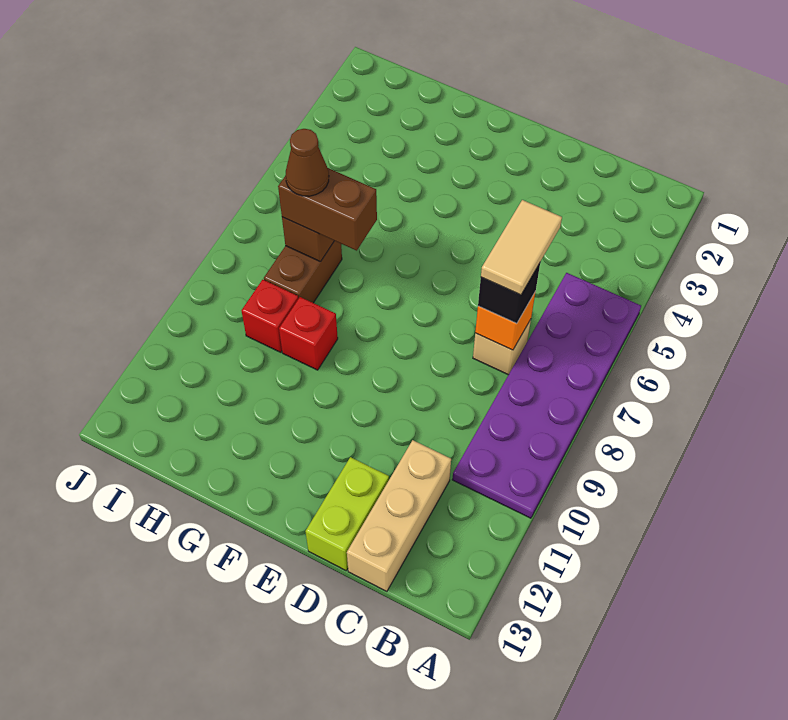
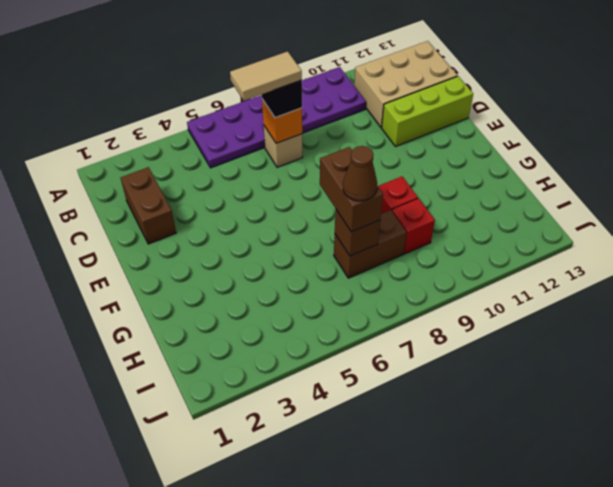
none -> brown 1x2 brick [121,167,176,244]
tan 1x3 brick [347,440,451,591] -> tan 2x3 brick [354,41,457,127]
lime 1x2 brick [305,457,389,570] -> lime 1x3 brick [382,76,473,147]

